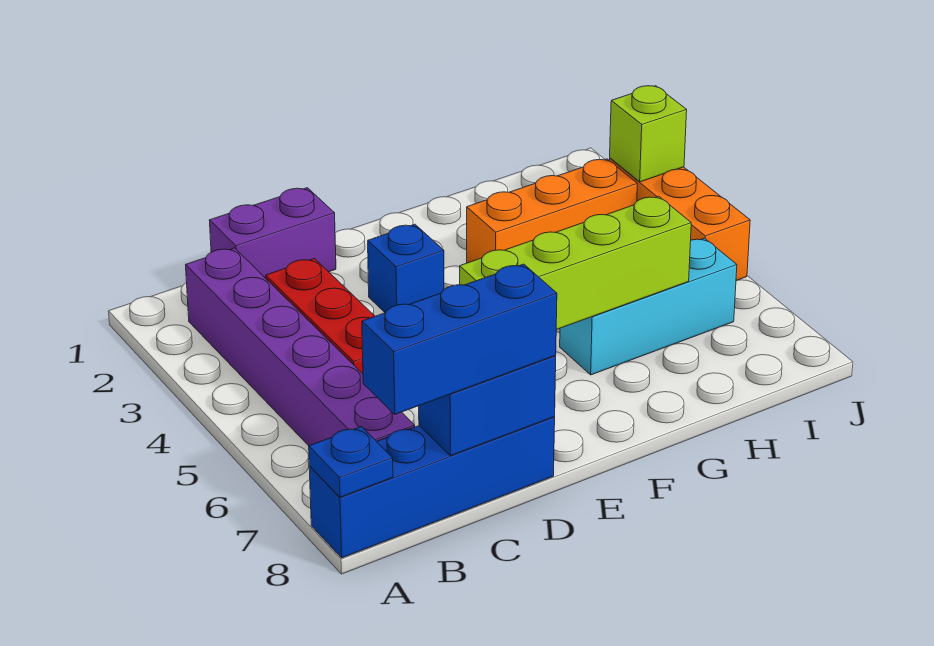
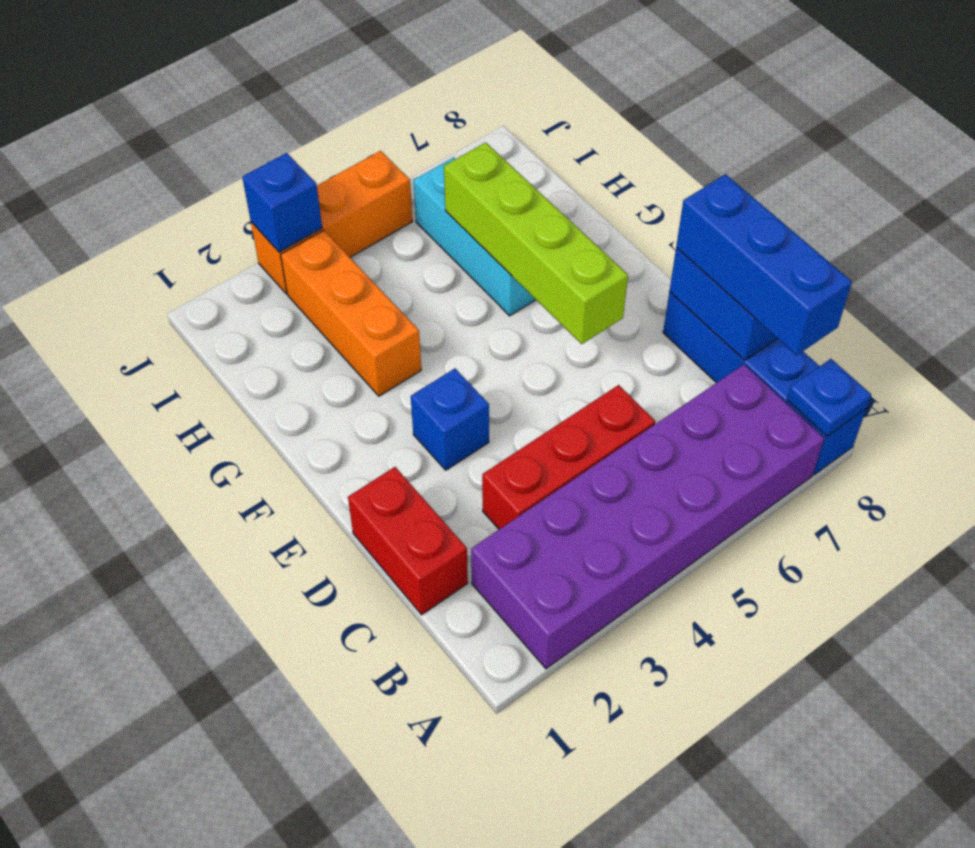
purple 1x6 brick [186,248,415,446] -> purple 2x6 brick [471,364,824,669]
purple 1x2 brick [209,188,336,278] -> red 1x2 brick [348,467,468,615]
lime 1x1 brick [610,86,687,182] -> blue 1x1 brick [242,153,322,252]

